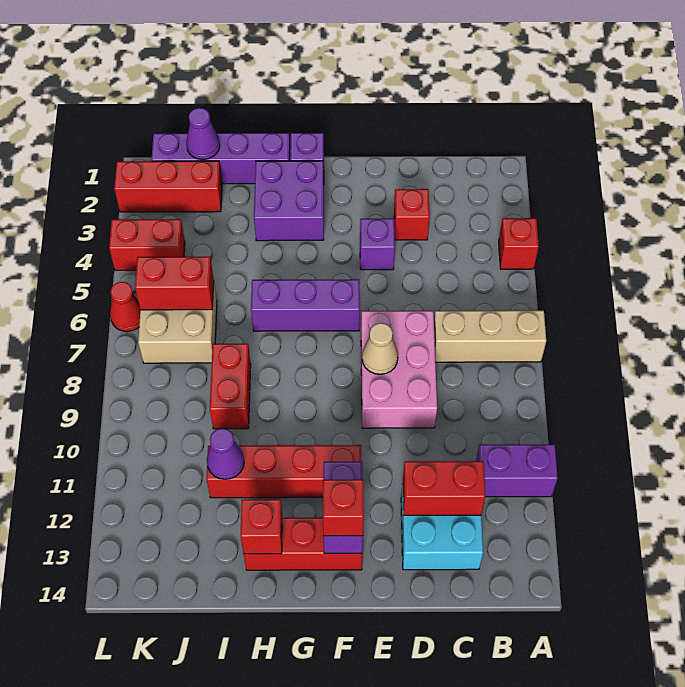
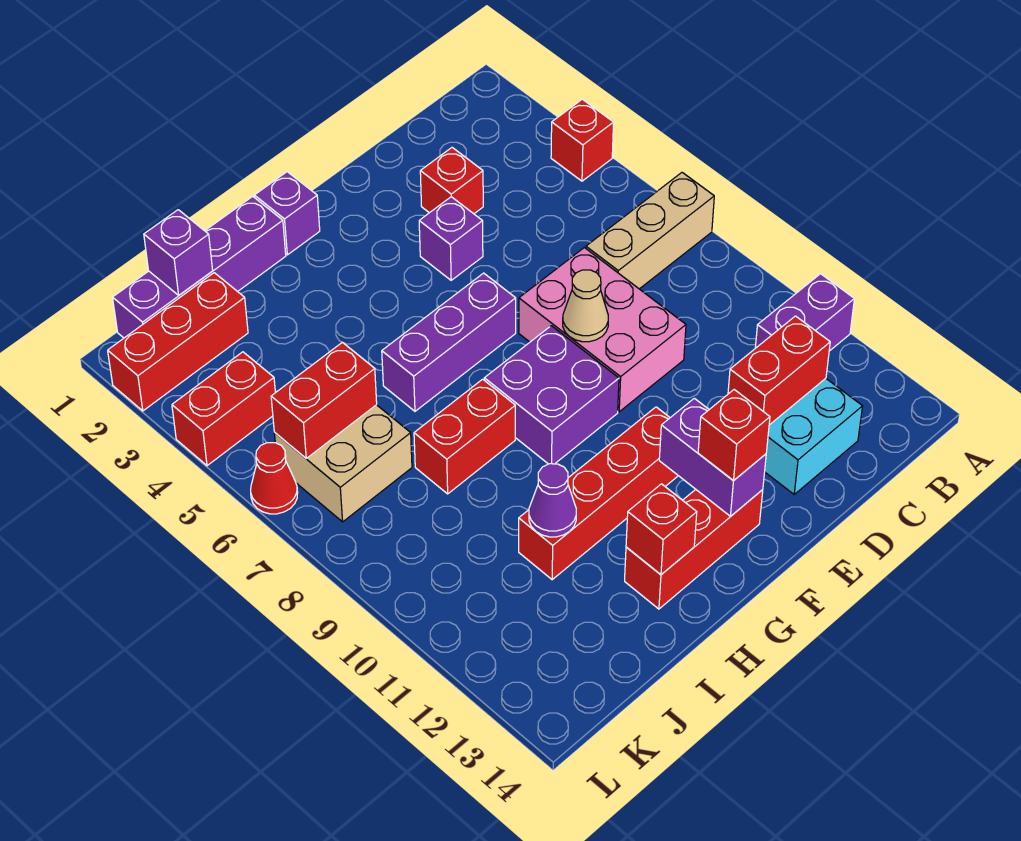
purple 2x2 brick [254,161,324,241] -> purple 2x2 brick moved to [484,326,619,464]
red 1x2 brick [210,344,251,429] -> red 1x2 brick turned to [414,379,515,494]
purple 1x1 cone [186,108,220,160] -> purple 1x1 brick [144,210,213,295]

